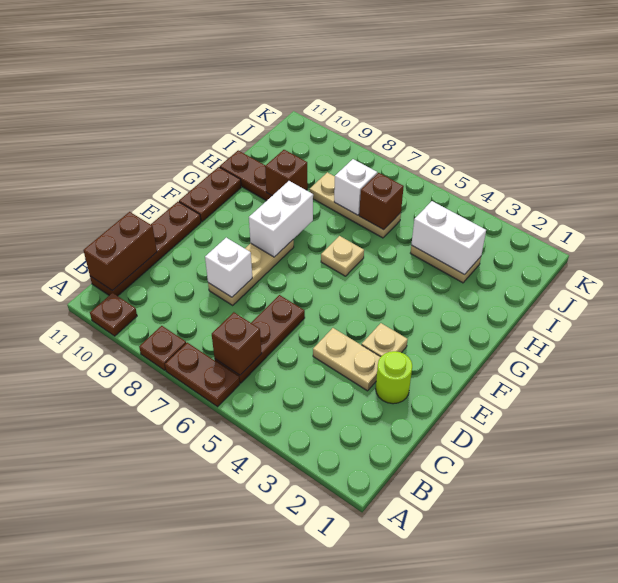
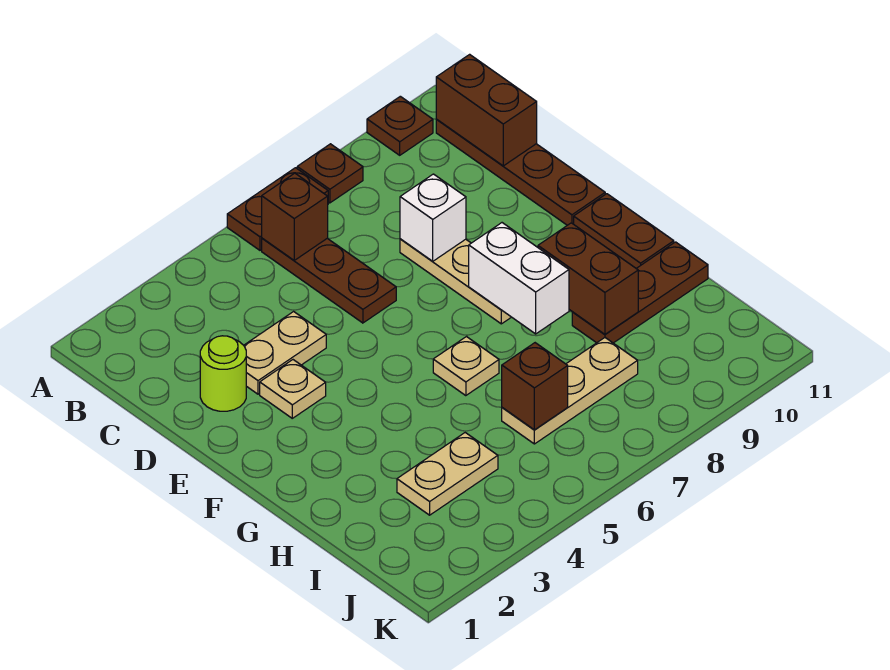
brown 1x1 brick [265,150,308,196] -> brown 1x2 brick [538,223,638,334]
white 1x2 brick [411,201,486,275] -> none
white 1x1 brick [334,159,377,215] -> none

